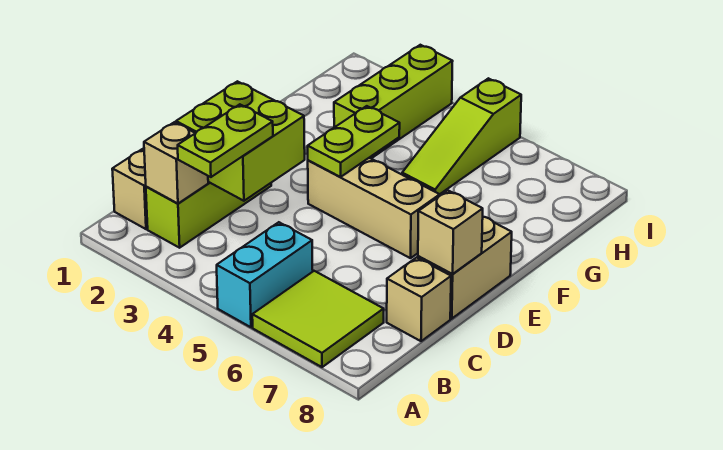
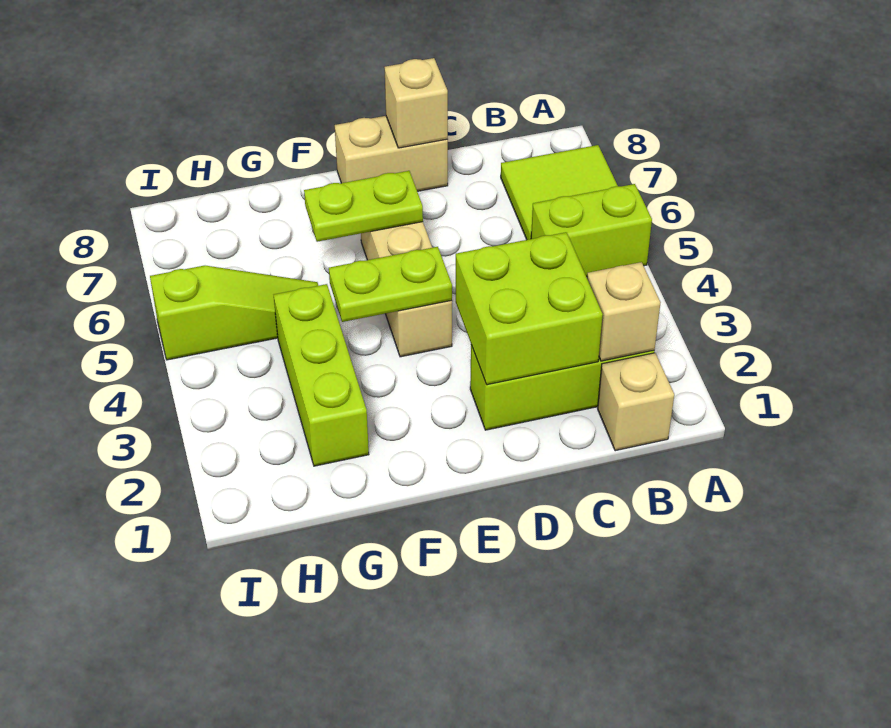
cyan 1x2 brick [217,222,313,327] -> lime 1x2 brick [531,184,652,277]
lime 1x2 plate [178,104,273,177] -> lime 1x2 plate moved to [304,171,423,242]
tan 1x1 brick [387,258,451,341] -> none
lime 1x3 brick [334,45,453,158] -> lime 1x3 brick turned to [274,284,369,466]

